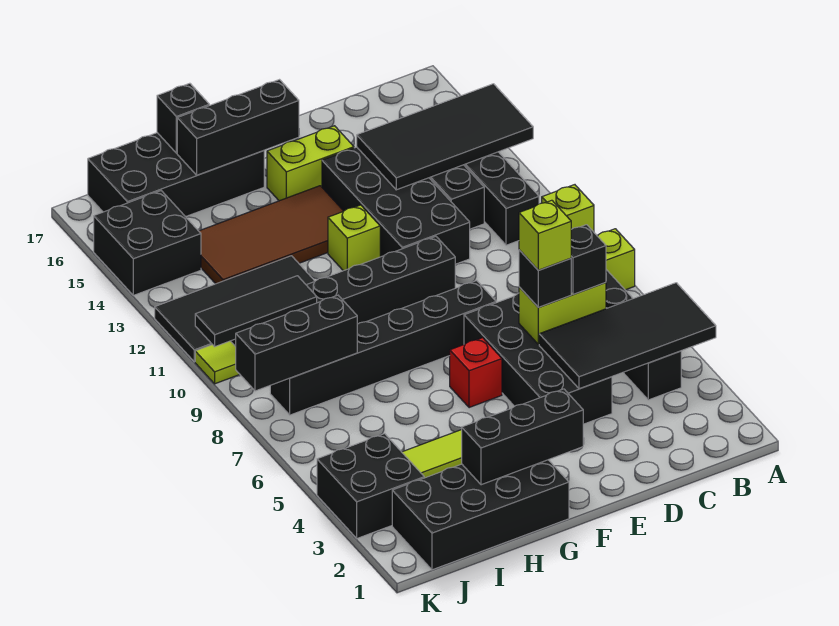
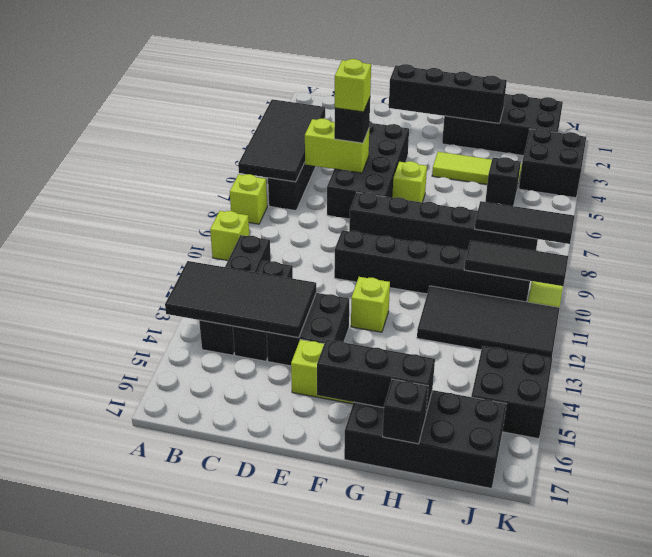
black 2x4 tile [539,283,716,389] -> black 2x4 tile turned to [238,99,325,182]
black 1x1 brick [571,225,606,295] -> black 1x1 brick moved to [485,157,521,206]
black 2x4 brick [322,147,470,264] -> black 2x2 brick [266,293,349,366]
black 1x3 brick [462,389,583,485] -> black 1x4 brick [389,64,507,123]
red 1x1 brick [450,338,502,408] -> lime 1x1 brick [392,161,427,202]
brown 2x4 tile [199,186,343,284] -> none
black 1x3 brick [236,295,357,391] -> black 1x3 tile [475,201,575,244]

